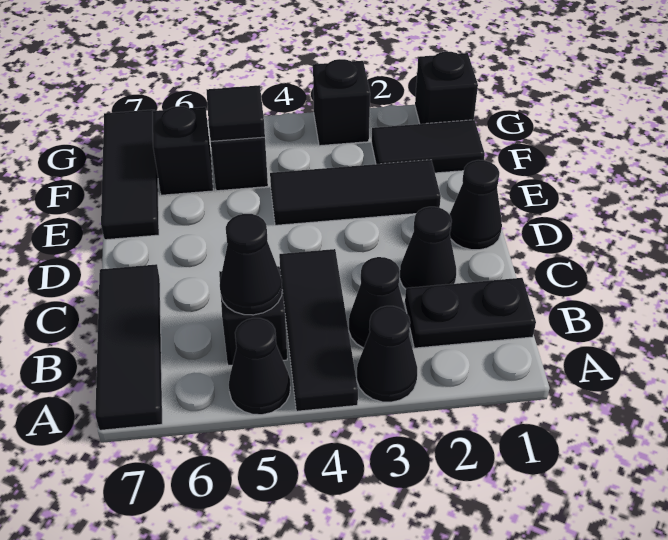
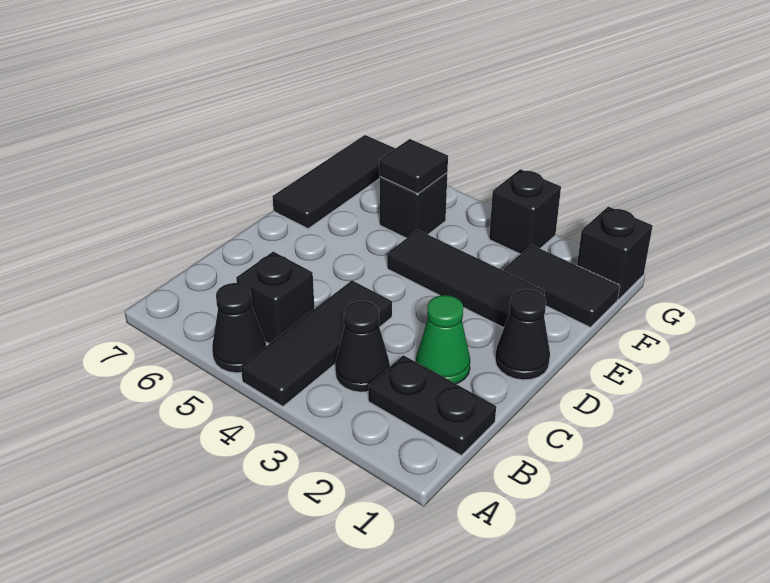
black 1x1 cone [357,306,417,402] -> none
black 1x3 tile [95,264,162,430] -> none
black 1x1 cone [220,214,282,315] -> none
black 1x1 cone [400,207,456,289] -> green 1x1 cone [416,295,470,384]
black 1x1 brick [153,106,213,195] -> none

